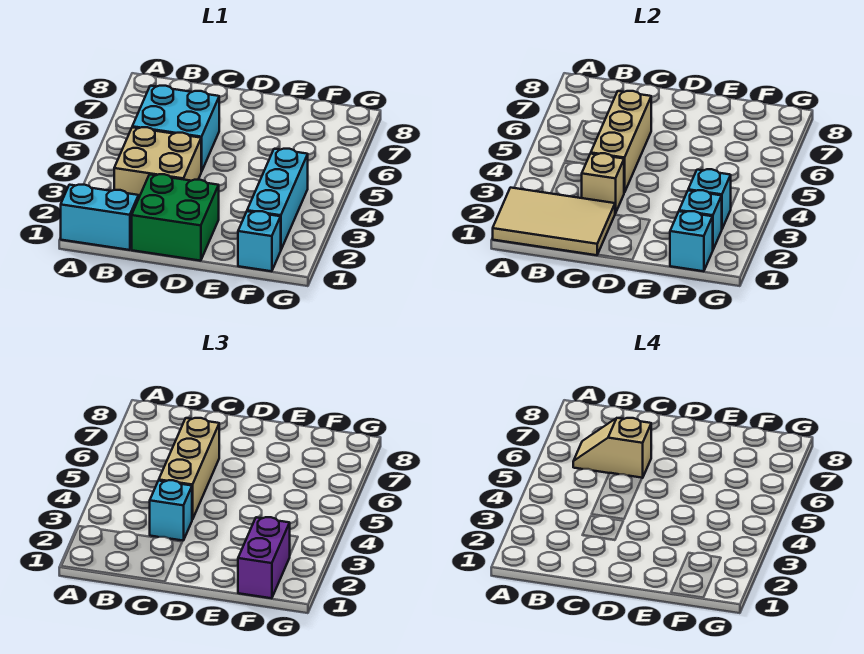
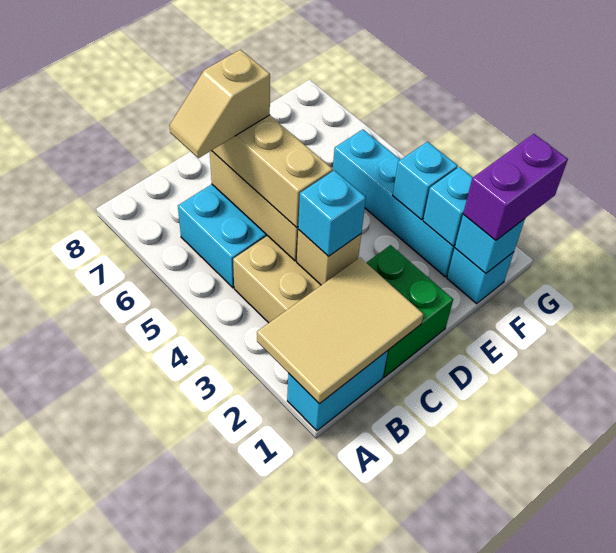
purple 1x2 brick [238,517,290,598] -> purple 1x2 brick turned to [463,134,568,240]
cyan 1x3 brick [247,149,308,249] -> cyan 1x4 brick [333,129,455,277]

